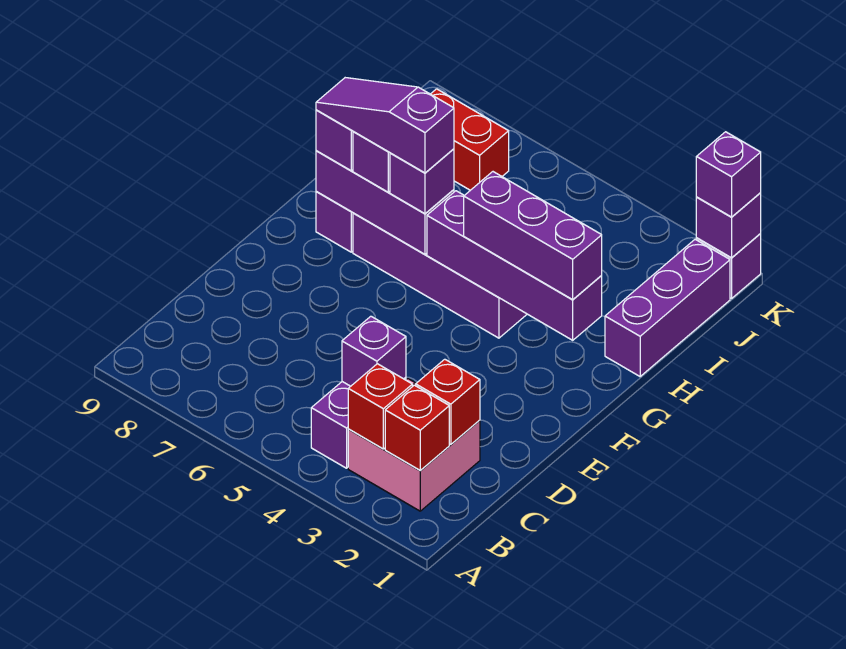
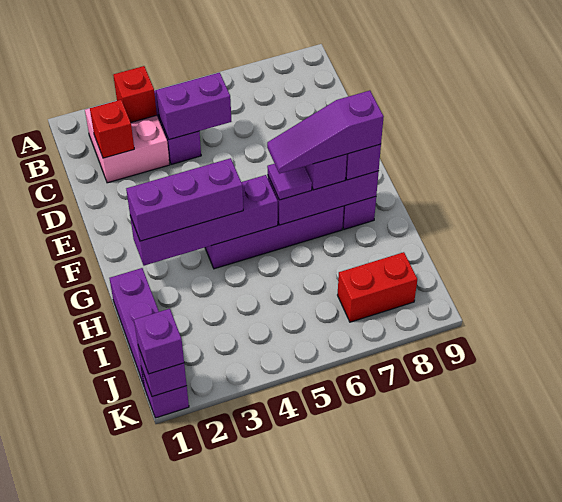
red 1x1 brick [385,385,449,471] -> none
purple 1x1 brick [342,316,406,386] -> purple 1x2 brick [156,73,231,140]
purple 1x1 brick [390,149,454,214] -> purple 1x1 tile [267,164,312,200]
purple 1x3 slope [316,78,454,173] -> purple 1x3 slope turned to [267,91,384,174]

